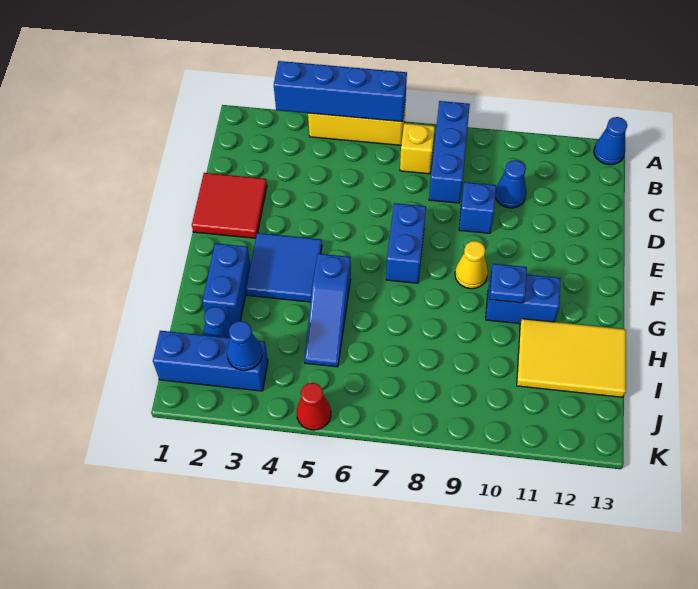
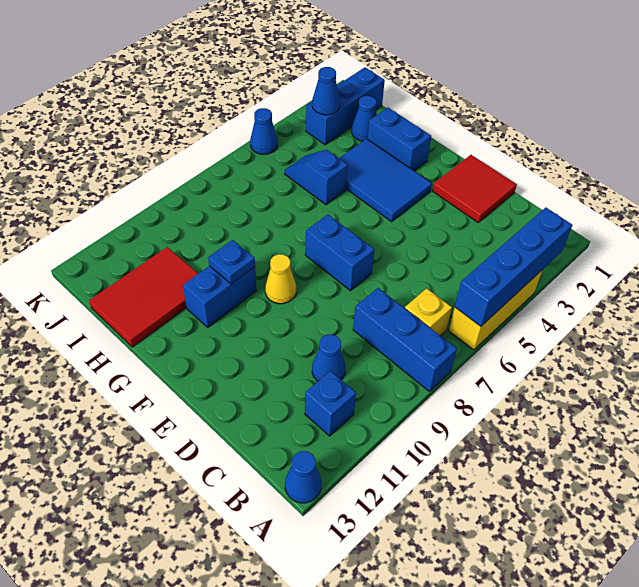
blue 1x1 brick [459,182,496,233] -> blue 1x1 brick moved to [305,371,356,436]
blue 2x2 tile [246,233,322,302] -> blue 2x3 tile [339,139,432,222]
blue 1x3 slope [304,254,351,367] -> blue 1x2 slope [285,150,348,205]
yellow 2x3 tile [517,319,626,397] -> red 2x3 tile [89,247,198,347]
red 1x1 cone [297,383,331,430] -> blue 1x1 cone [250,108,278,154]

